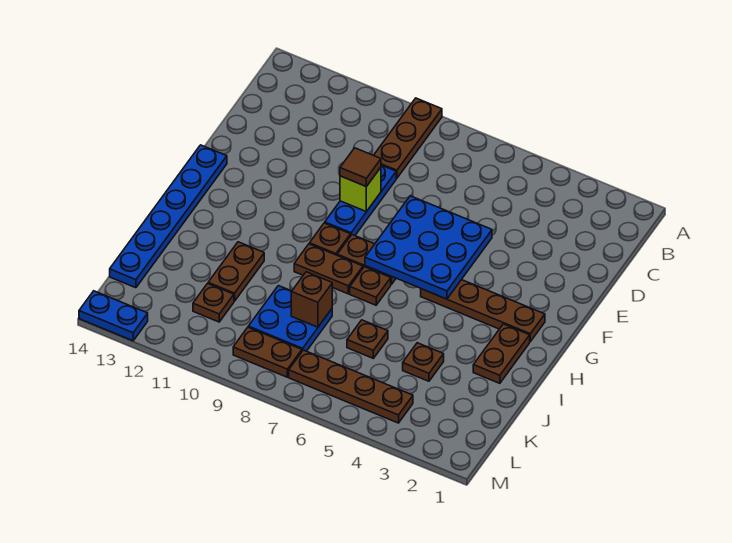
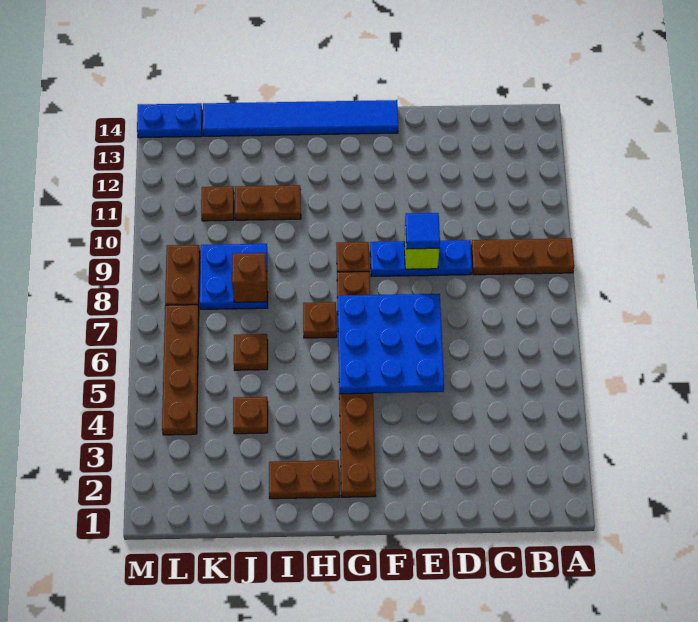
brown 1x1 tile [340,148,381,186] -> blue 1x1 tile [405,213,440,249]
blue 1x6 plate [110,145,227,288] -> blue 1x6 tile [203,100,398,136]
brown 1x2 plate [294,244,363,294] -> none
blue 1x2 plate [79,291,148,341] -> blue 1x2 plate turned to [137,103,202,138]

